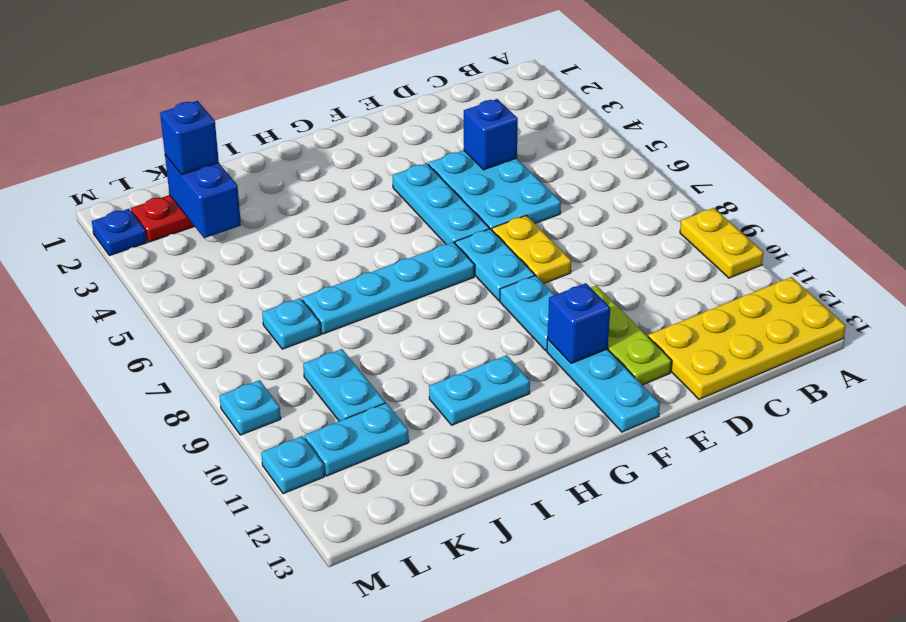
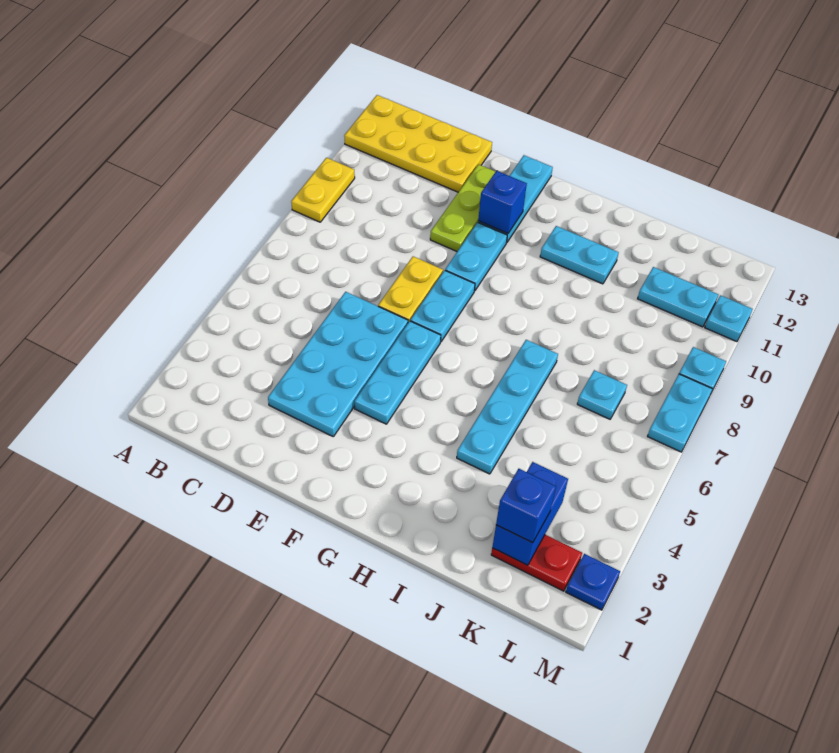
cyan 2x3 plate [428,150,561,230] -> cyan 2x4 plate [268,292,408,436]
blue 1x1 brick [464,99,518,170] -> none
cyan 1x4 plate [302,242,474,334] -> cyan 1x4 plate turned to [457,340,558,474]
cyan 1x2 plate [303,349,385,421] -> cyan 1x2 plate moved to [647,374,712,452]

